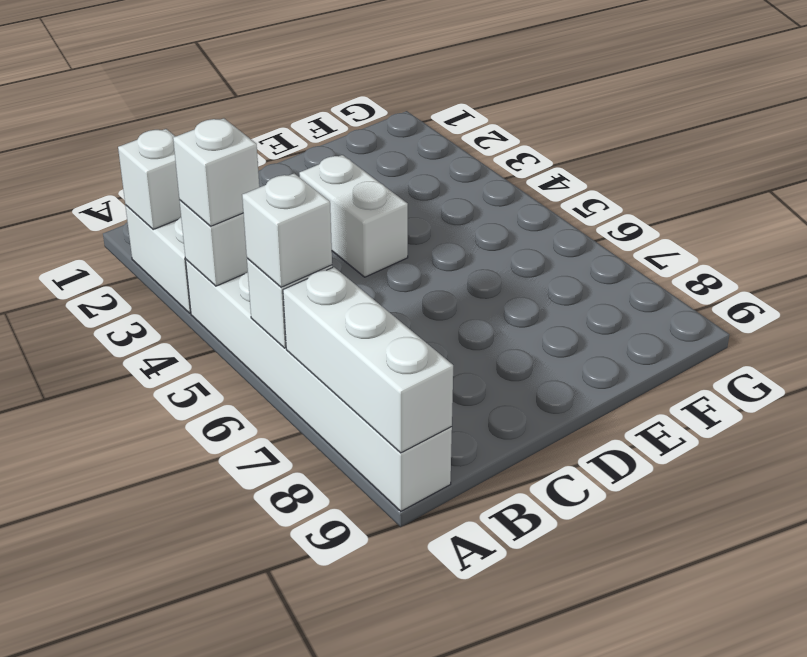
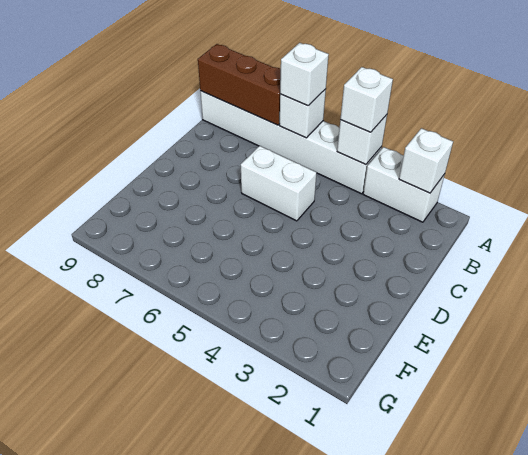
white 1x3 brick [283,267,453,453] -> brown 1x3 brick [198,44,281,125]
white 1x2 brick [299,155,408,277] -> white 1x2 brick moved to [241,146,316,221]

